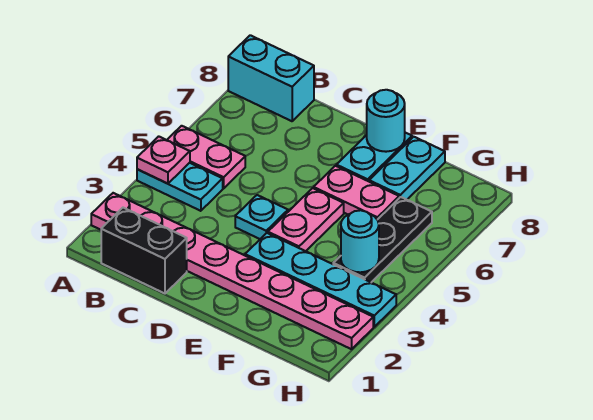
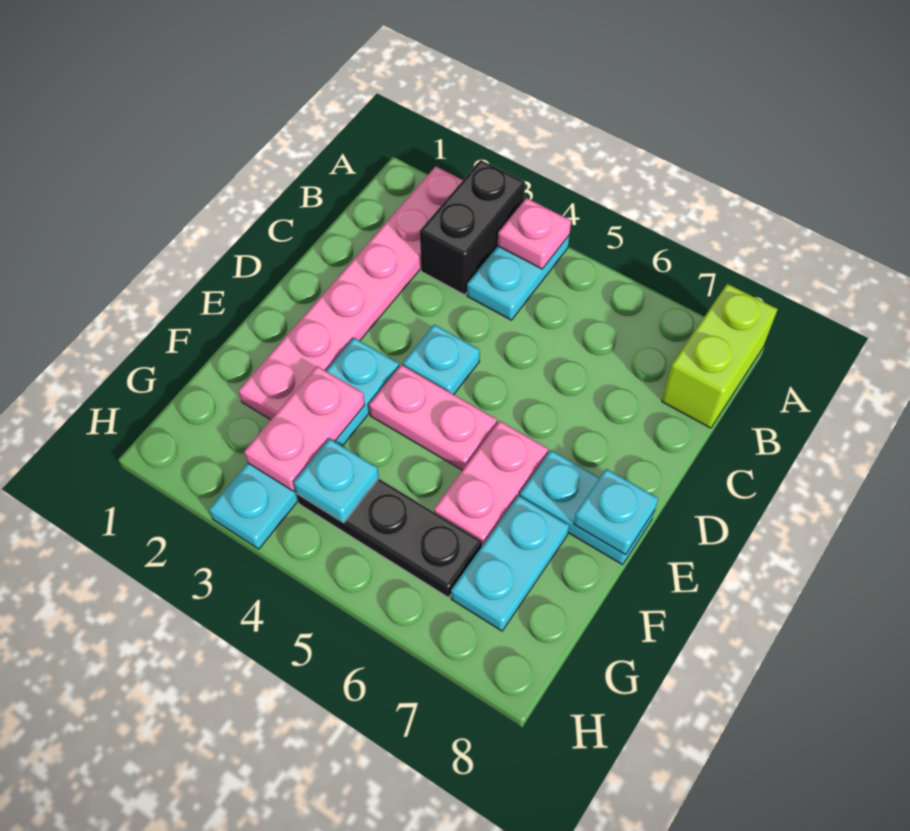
pink 1x8 plate [91,193,373,349] -> pink 1x6 plate [238,167,463,420]
pink 1x2 plate [167,126,245,188] -> pink 1x2 plate moved to [244,366,365,491]
cyan 1x2 brick [228,35,314,121] -> lime 1x2 brick [662,284,778,428]
black 1x2 brick [101,208,187,293] -> black 1x2 brick moved to [420,160,525,295]
cyan 1x1 round brick [367,90,405,152] -> cyan 1x1 plate [574,469,658,555]
cyan 1x2 plate [369,137,445,200] -> cyan 1x2 plate turned to [451,496,569,631]
cyan 1x1 round brick [341,210,379,272] -> cyan 1x1 plate [294,439,379,523]

